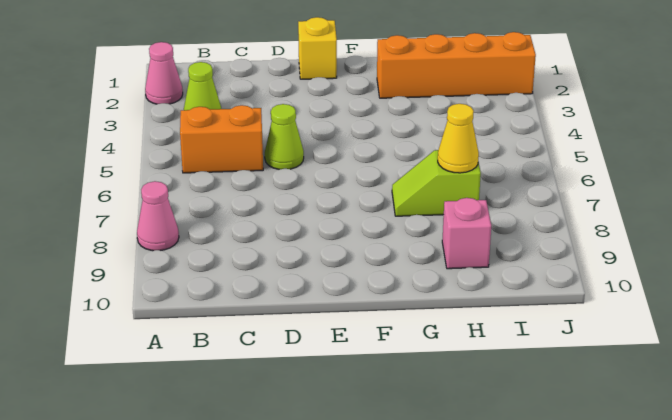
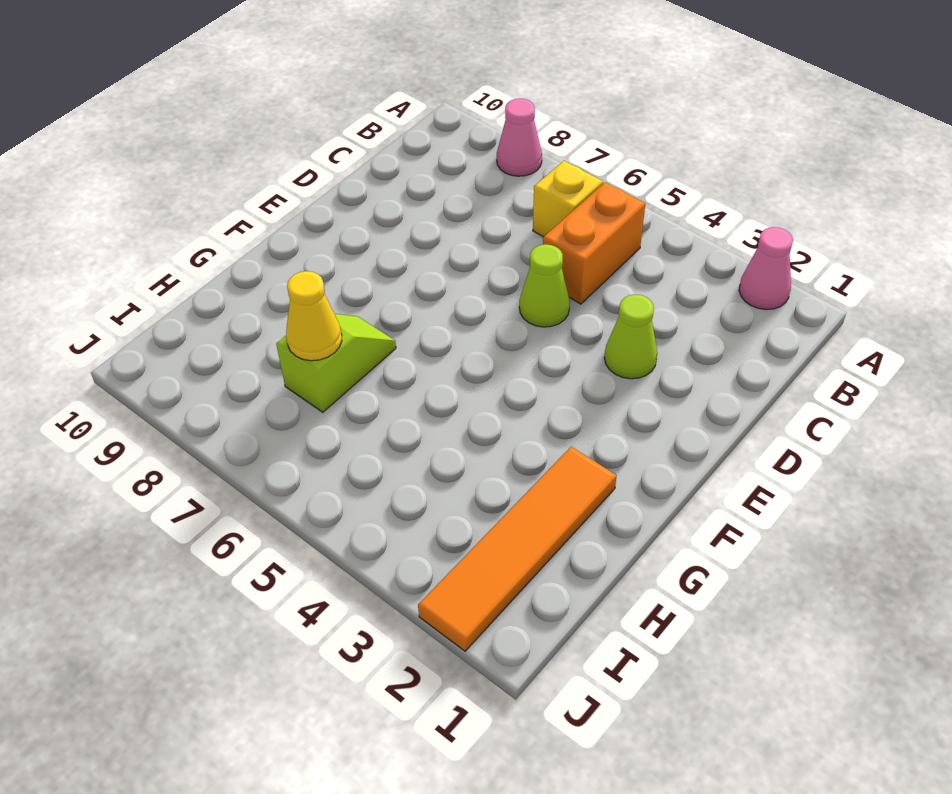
lime 1x1 cone [184,62,221,110] -> lime 1x1 cone moved to [604,295,657,379]
yellow 1x1 brick [298,17,337,79] -> yellow 1x1 brick moved to [533,161,603,237]
orange 1x4 brick [377,32,536,98] -> orange 1x4 tile [418,447,616,651]
pink 1x1 brick [442,198,491,269] -> none

